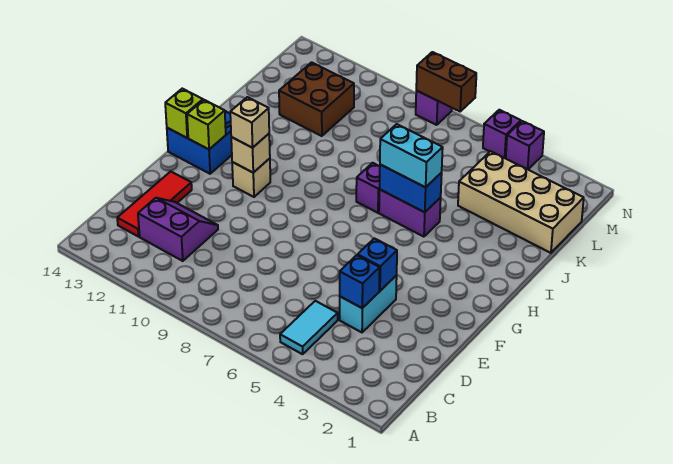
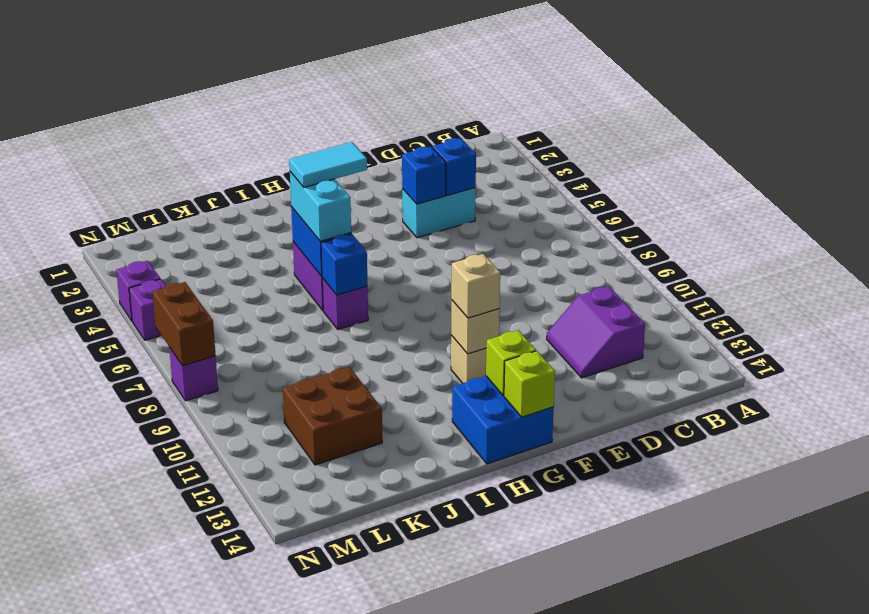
cyan 1x2 tile [280,301,338,354] -> cyan 1x2 tile moved to [289,142,367,187]
red 1x3 tile [117,171,192,237] -> none
none -> blue 1x1 brick [321,234,368,295]
tan 2x4 brick [458,151,584,253] -> none

